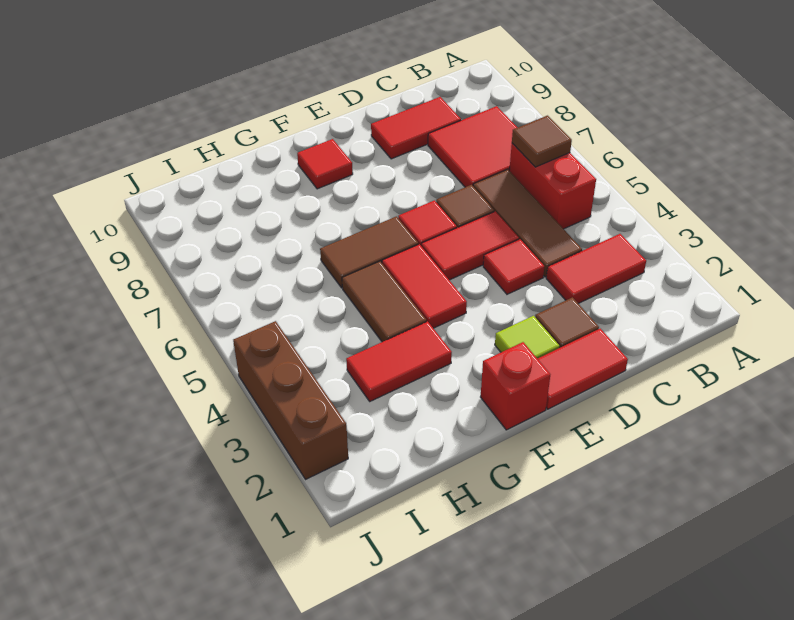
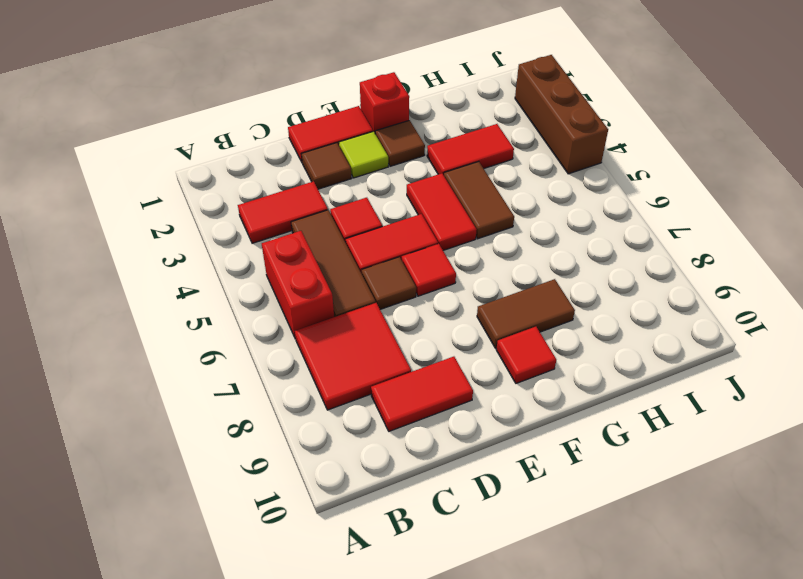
brown 1x1 tile [512,116,572,167] -> brown 1x1 tile moved to [375,120,425,166]
brown 1x2 tile [320,216,418,288] -> brown 1x2 tile moved to [477,279,575,348]

